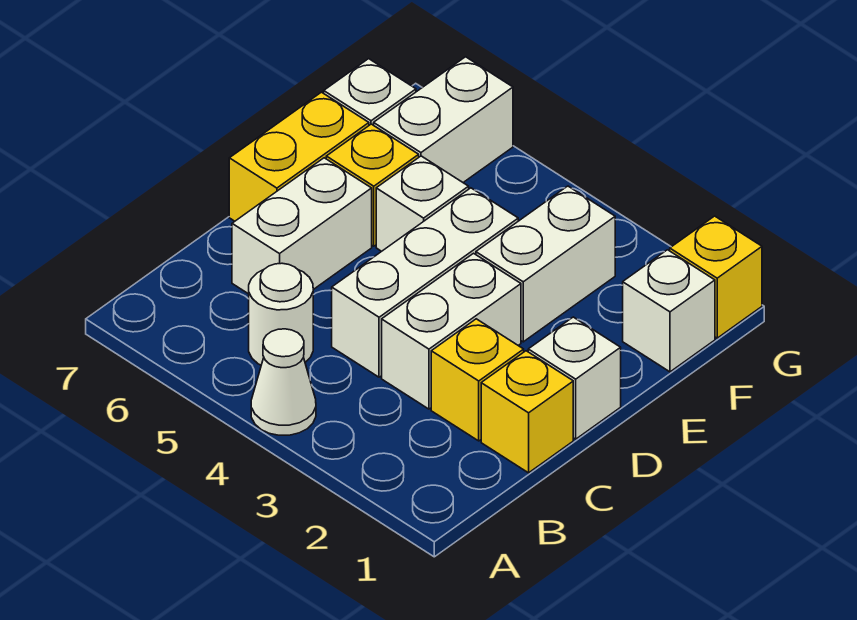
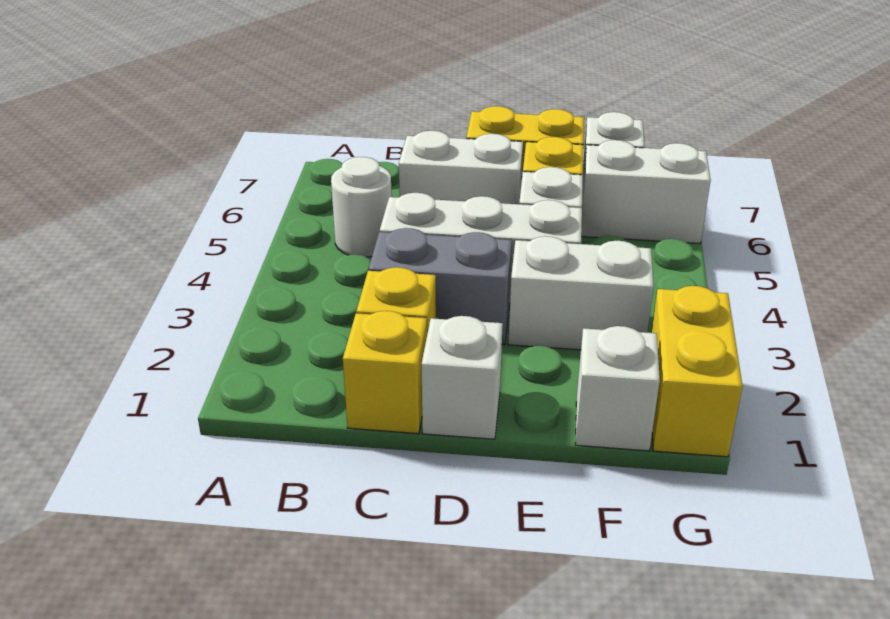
white 1x1 cone [251,329,316,435] -> none
white 1x2 brick [382,253,521,409] -> grey 1x2 brick [369,228,512,345]
yellow 1x1 brick [670,216,762,338] -> yellow 1x2 brick [651,286,742,457]

